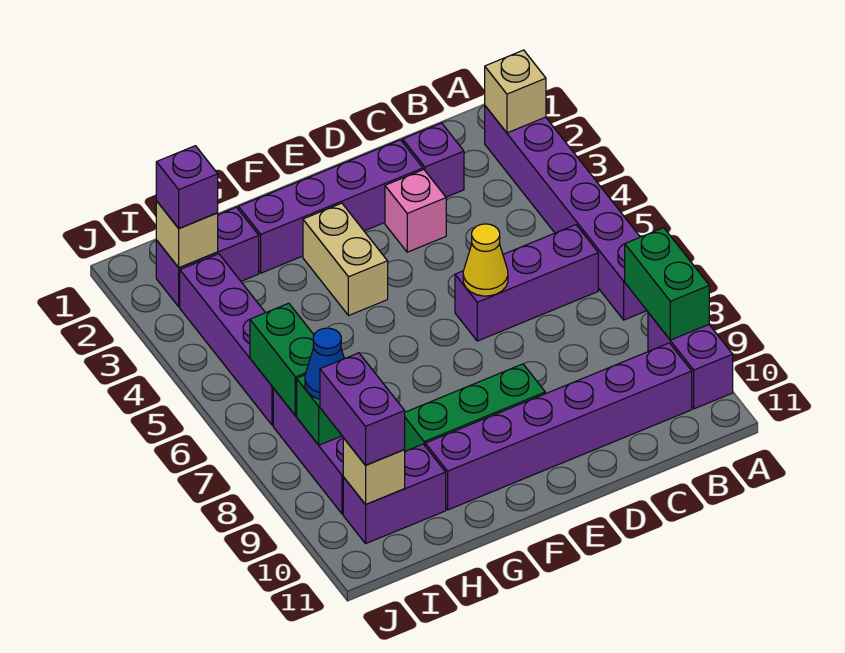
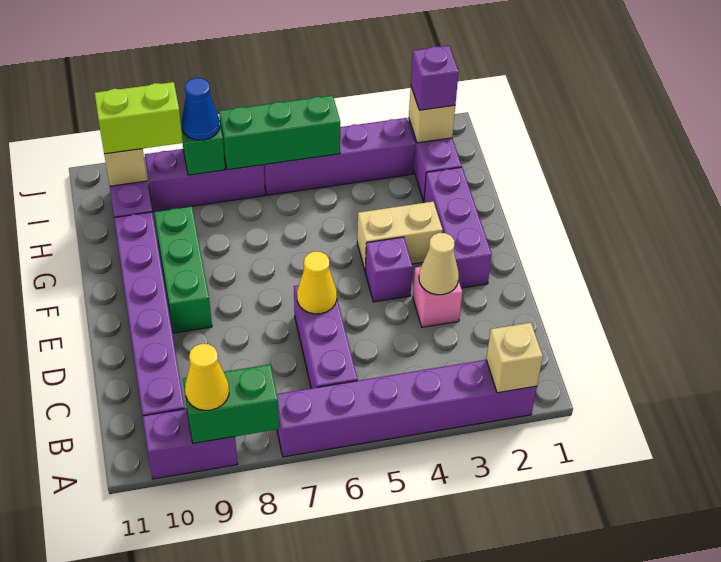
none -> yellow 1x1 cone [185,344,229,410]
purple 1x1 brick [403,123,464,197] -> purple 1x1 brick moved to [365,237,413,302]
purple 1x4 brick [239,140,423,273] -> purple 1x3 brick [424,167,492,288]
none -> tan 1x1 cone [419,233,459,295]
green 1x2 brick [250,303,314,416] -> green 1x3 brick [219,95,340,170]
purple 1x2 brick [320,353,405,465] -> lime 1x2 brick [95,82,183,154]

